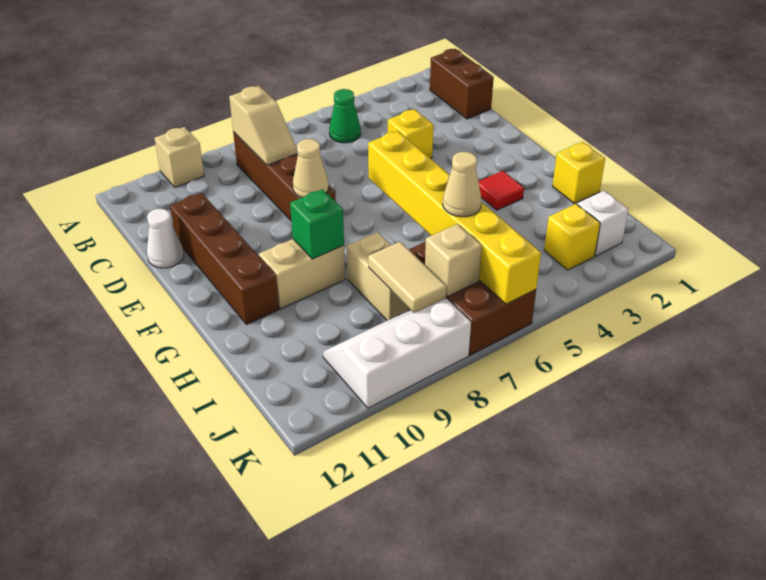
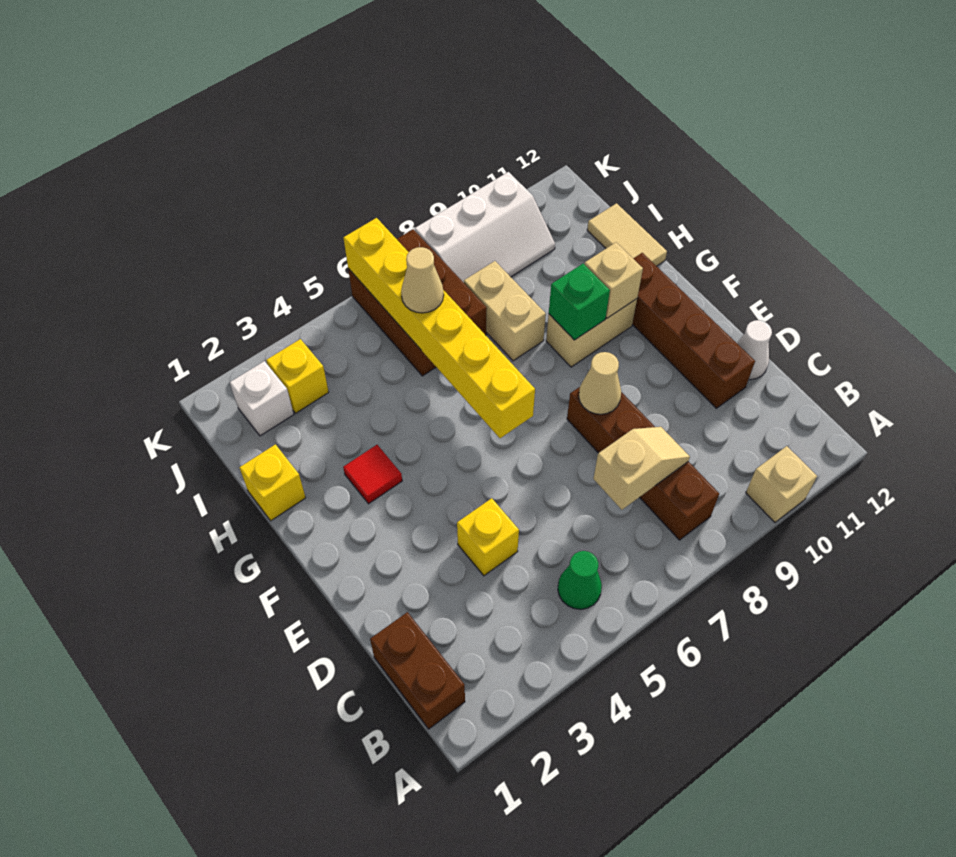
tan 1x2 slope [229,86,297,165] -> tan 1x2 slope turned to [593,427,690,510]
tan 1x2 tile [368,242,447,313] -> tan 1x2 tile moved to [587,203,667,266]
tan 1x1 brick [425,224,482,297] -> tan 1x1 brick moved to [584,242,643,318]

